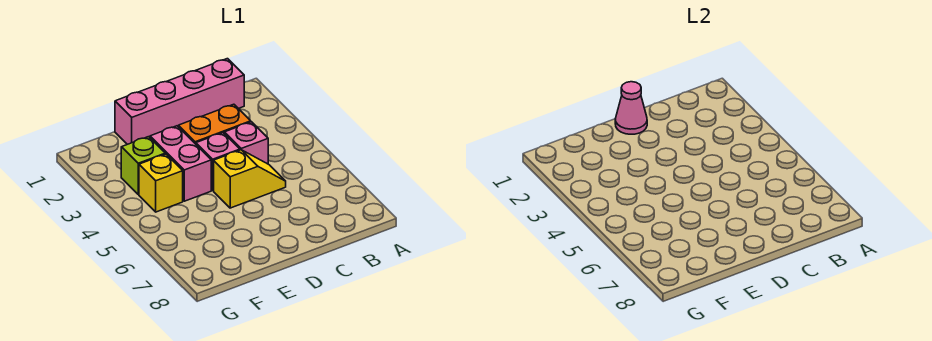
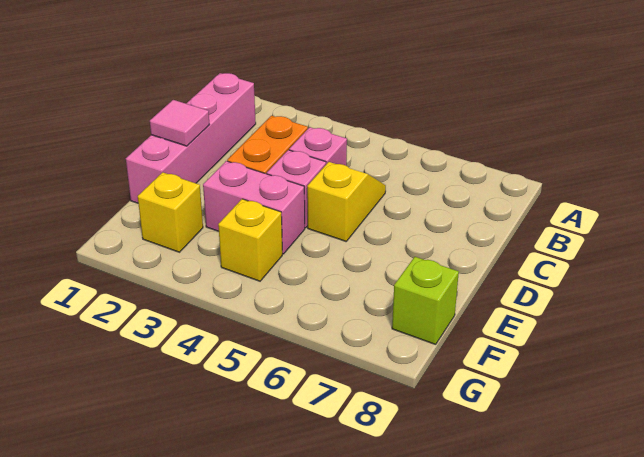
pink 1x1 cone [615,82,647,134] -> pink 1x1 tile [150,100,209,146]
none -> yellow 1x1 brick [138,172,203,252]
lime 1x1 brick [121,137,165,195] -> lime 1x1 brick moved to [392,257,459,345]

